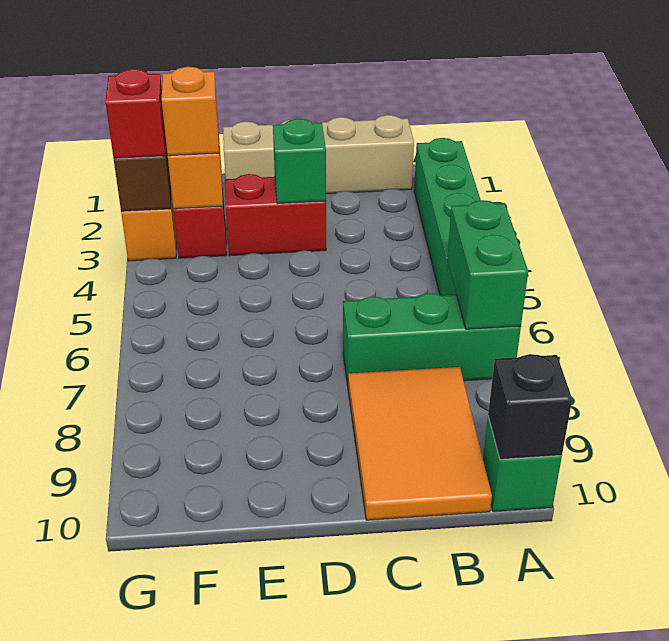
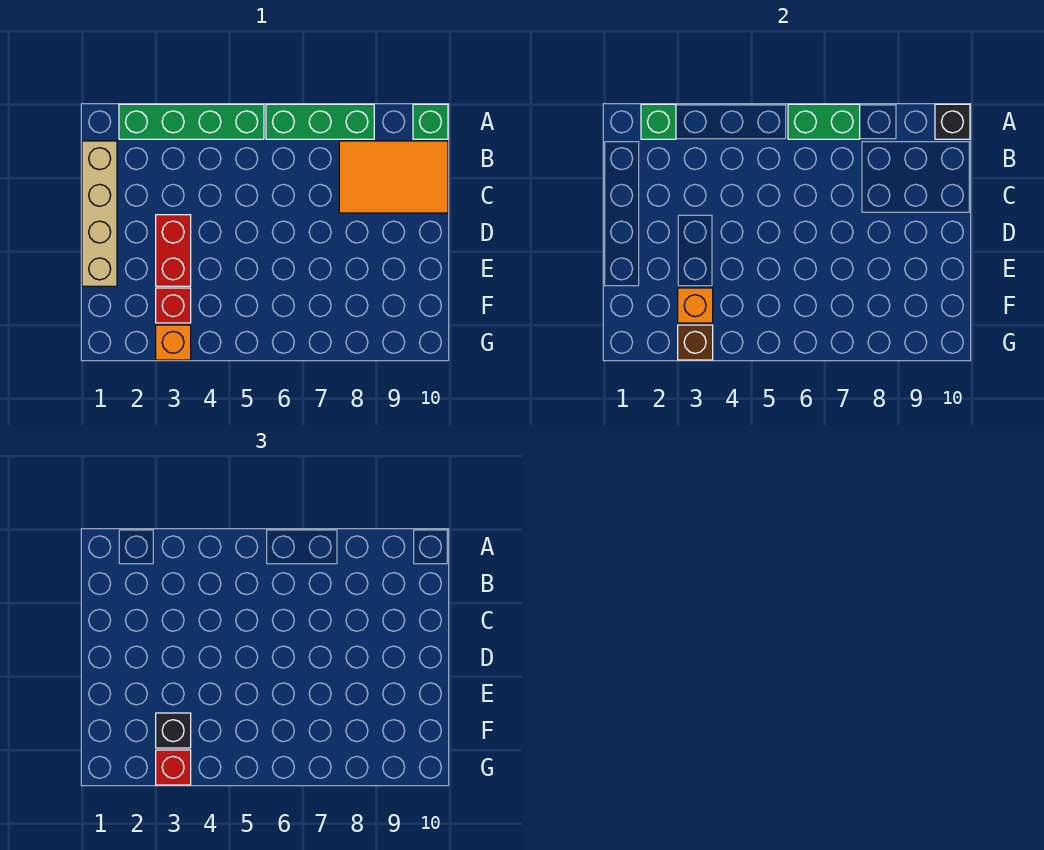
green 1x3 brick [343,293,521,385] -> green 1x3 brick turned to [266,104,374,139]
green 1x1 brick [273,119,326,204] -> green 1x1 brick moved to [641,104,676,139]
orange 1x1 brick [162,67,219,156] -> black 1x1 brick [156,713,191,748]

